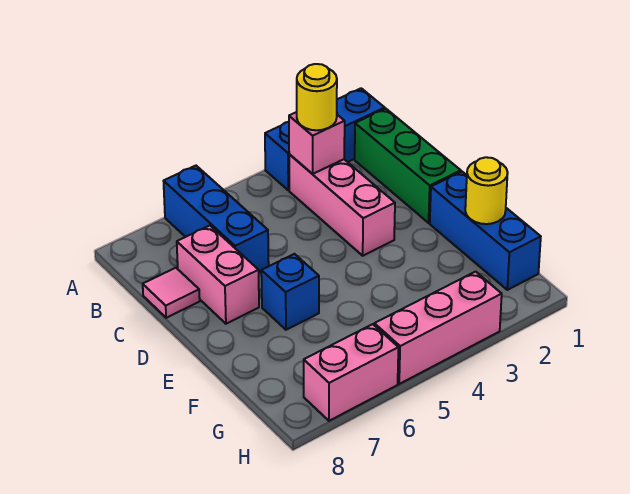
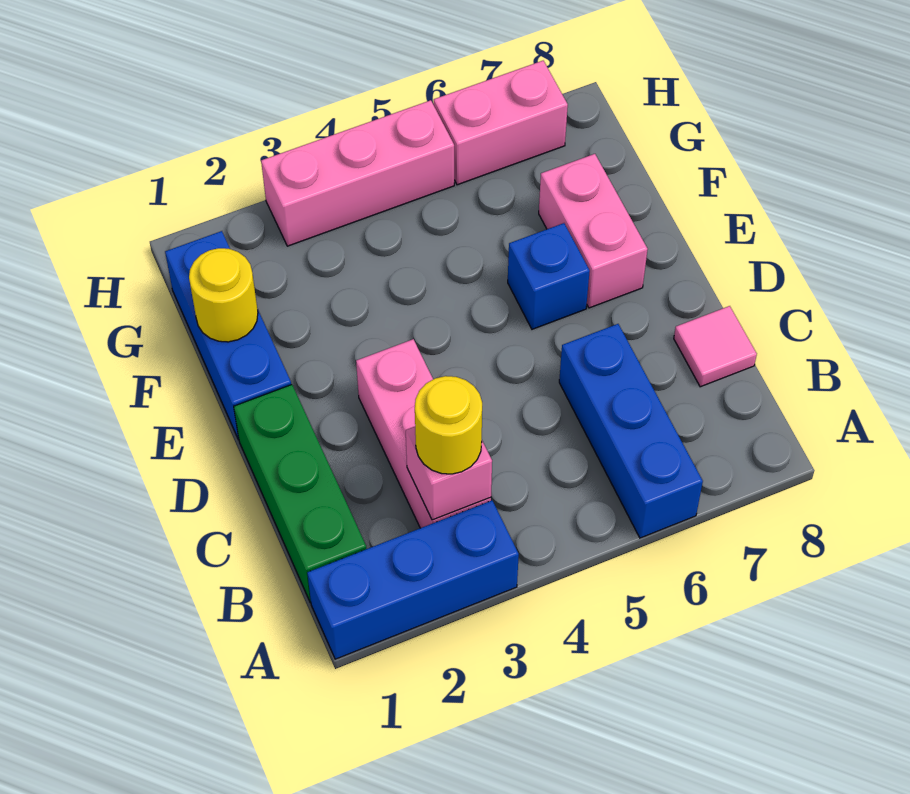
pink 1x2 brick [177,226,259,324] -> pink 1x2 brick moved to [539,154,648,308]

